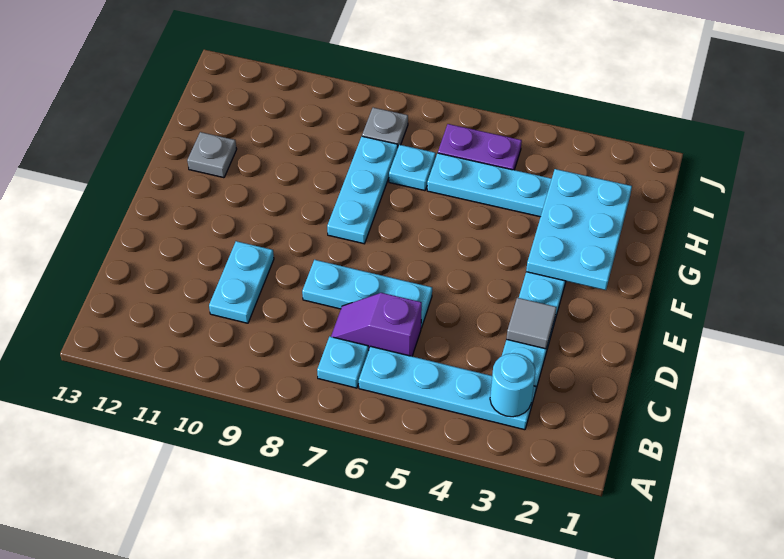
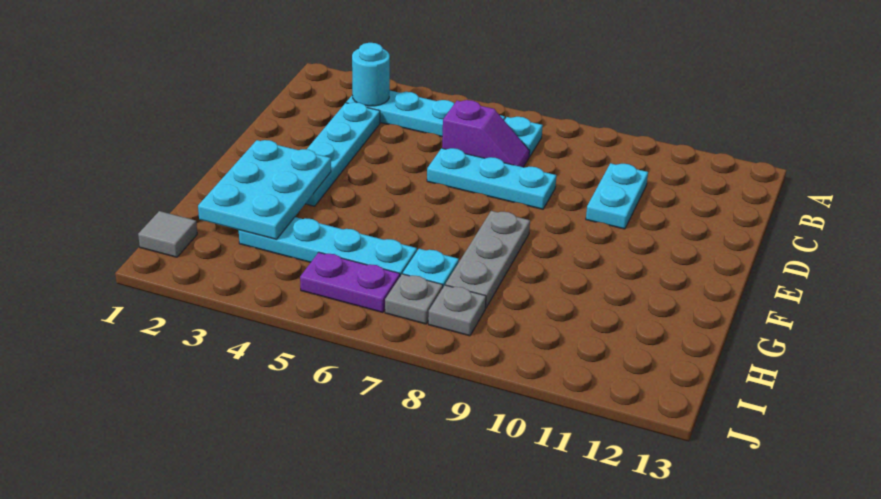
grey 1x1 tile [507,298,557,349] -> grey 1x1 tile moved to [138,211,197,257]
cyan 1x3 plate [327,136,398,244] -> grey 1x3 plate [445,211,530,308]
grey 1x1 plate [187,132,237,178] -> grey 1x1 plate moved to [385,274,443,324]

